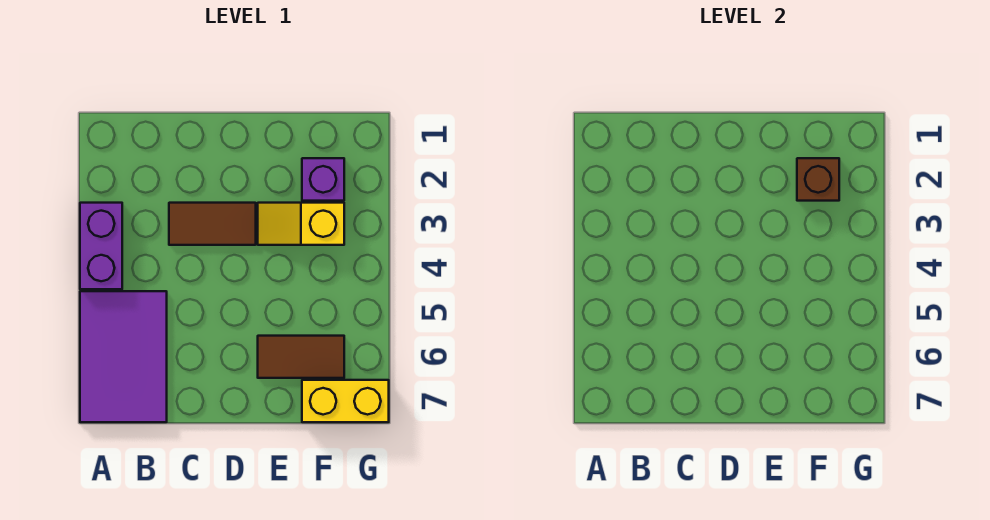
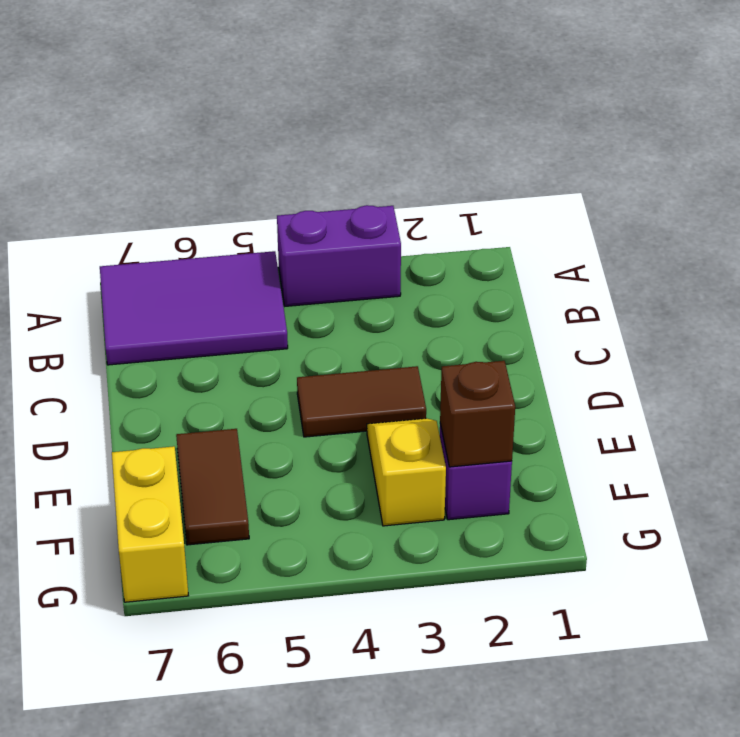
brown 1x2 tile [169,203,256,245] -> brown 1x2 tile turned to [297,366,426,437]

